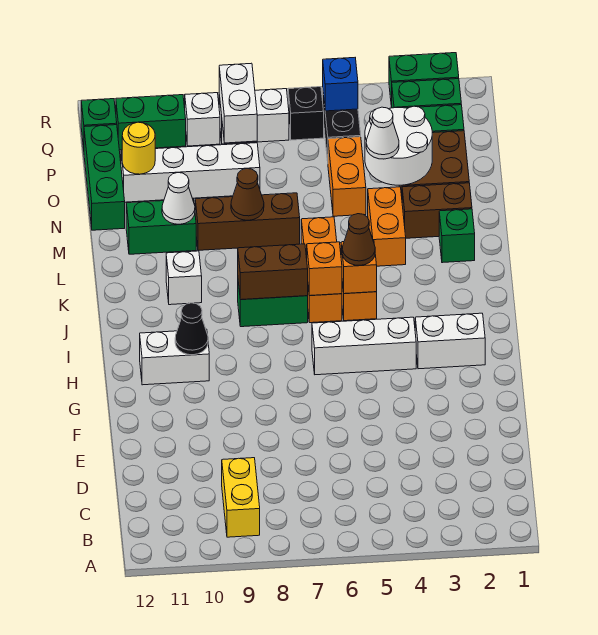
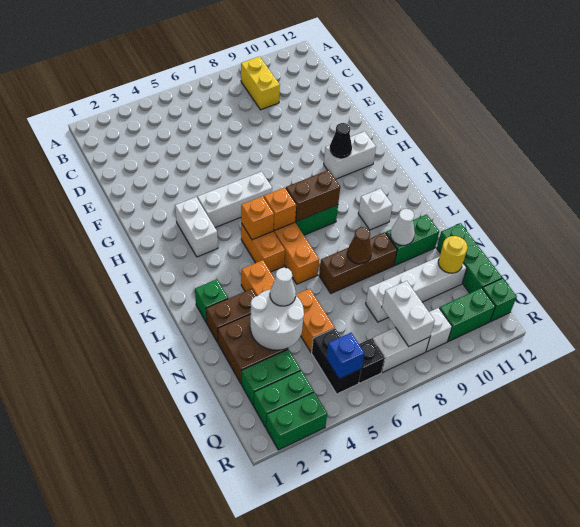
white 1x2 brick [415,313,485,369] -> white 1x2 brick turned to [175,197,218,257]
brown 1x1 cone [342,214,375,265] -> none

